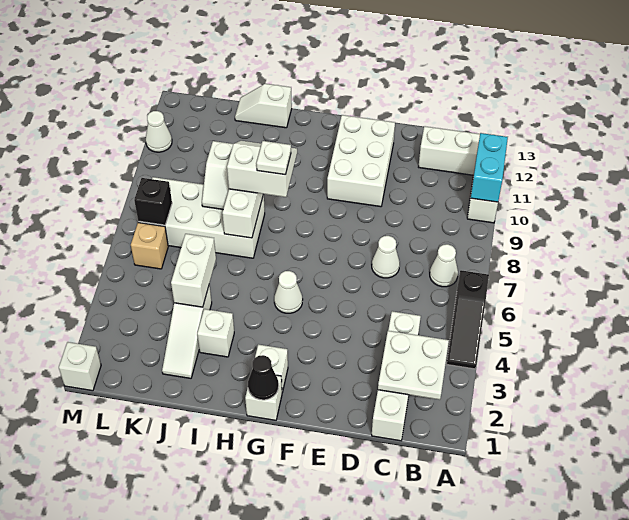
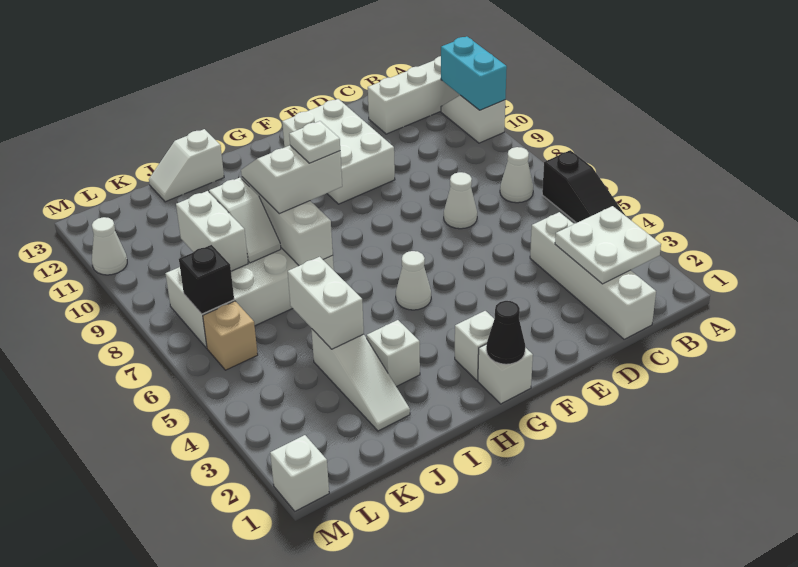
none -> white 1x2 brick [176,191,248,271]

